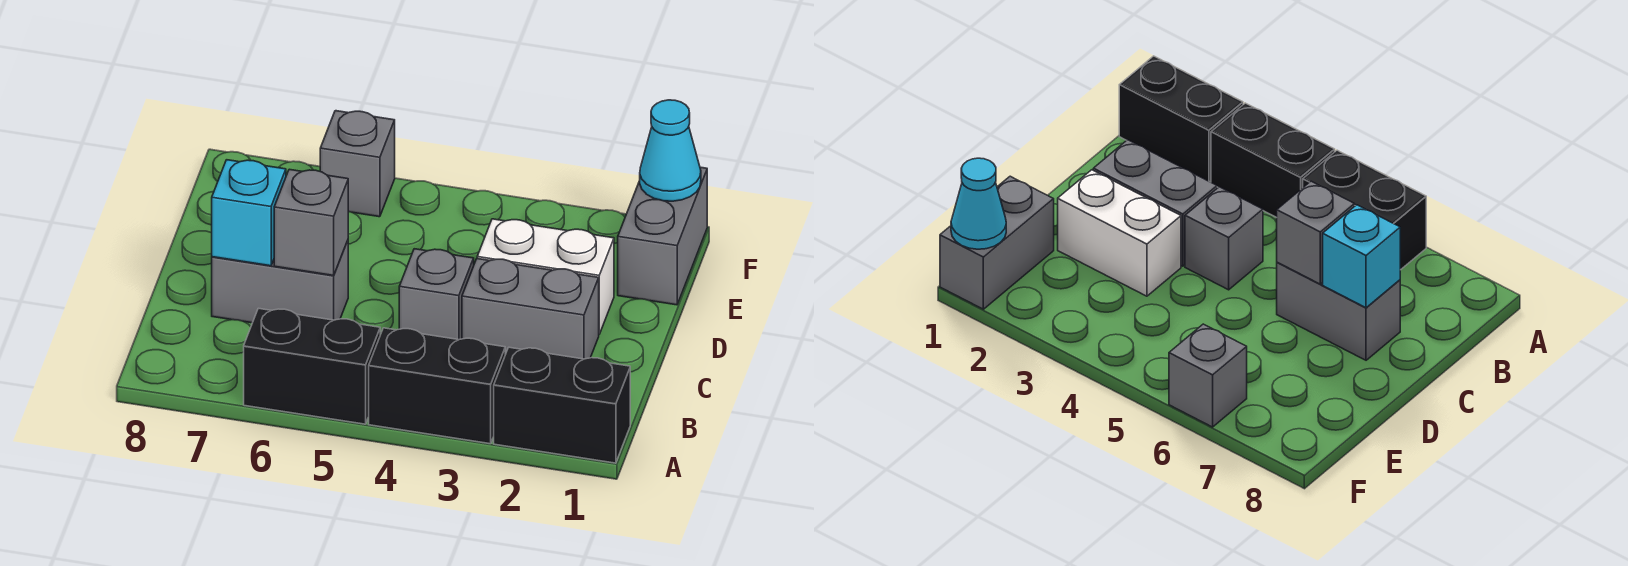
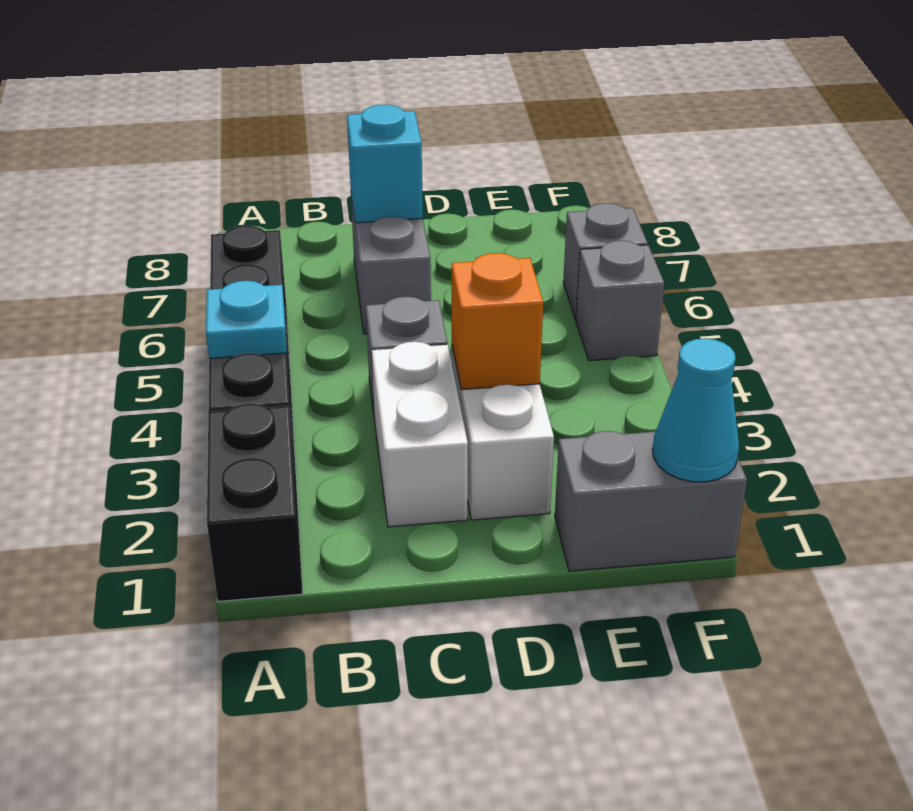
none -> cyan 1x1 plate [206,281,287,359]
grey 1x2 brick [462,259,599,359] -> white 1x2 brick [372,342,468,527]
grey 1x1 brick [274,169,348,275] -> grey 1x1 brick moved to [576,241,664,361]
none -> orange 1x1 brick [452,253,543,390]

